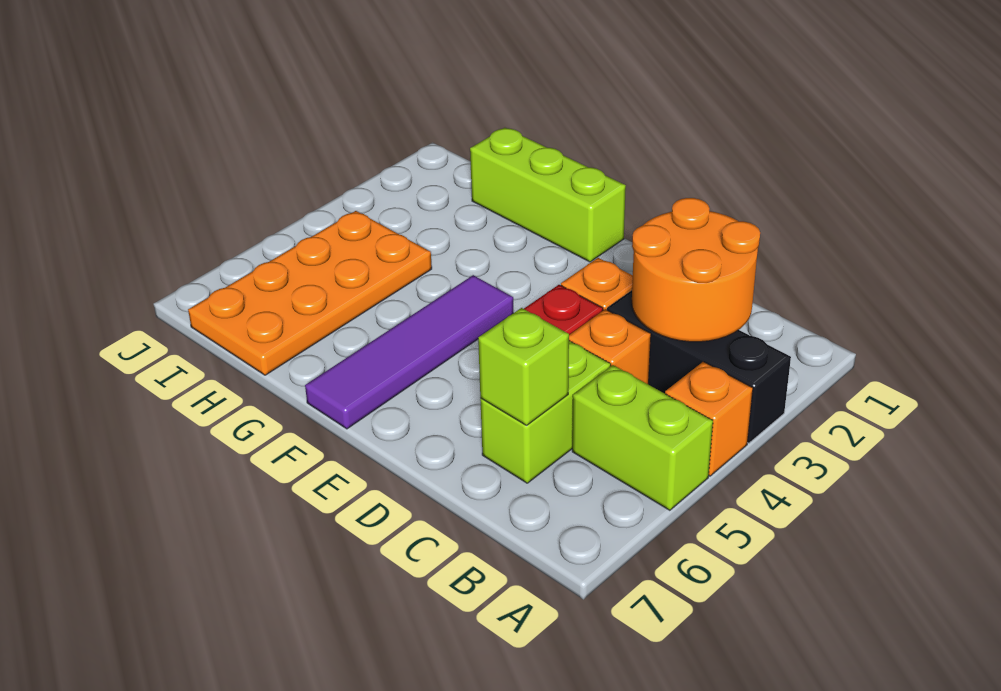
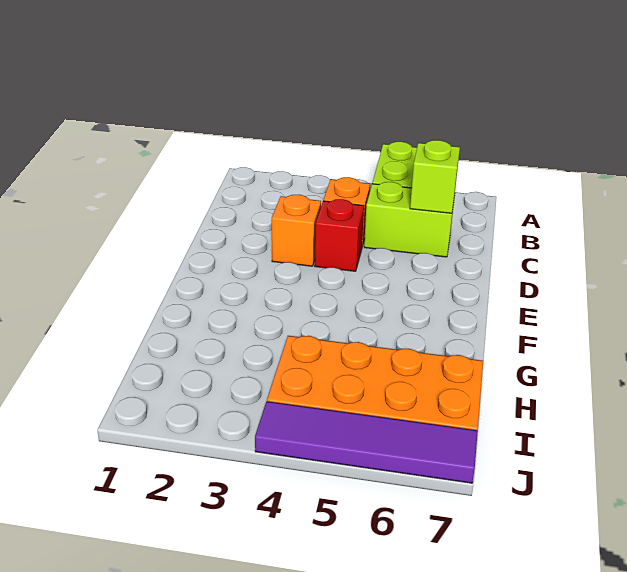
black 1x3 brick [607,290,791,443] -> none
orange 1x1 brick [665,362,753,476] -> none
orange 2x2 round brick [632,198,760,342] -> none
lime 1x3 brick [470,128,626,262] -> none
purple 1x4 tile [305,275,513,429] -> purple 1x4 tile moved to [255,401,478,483]

